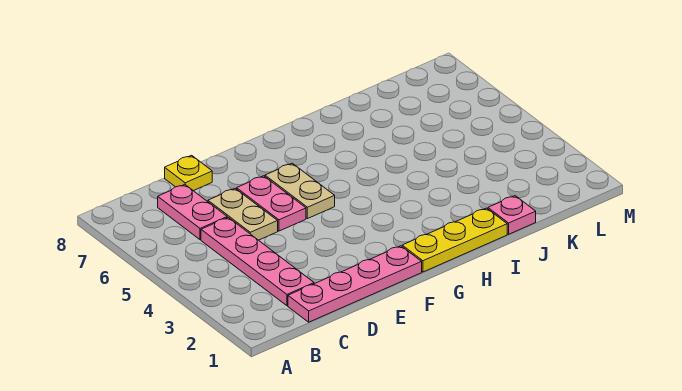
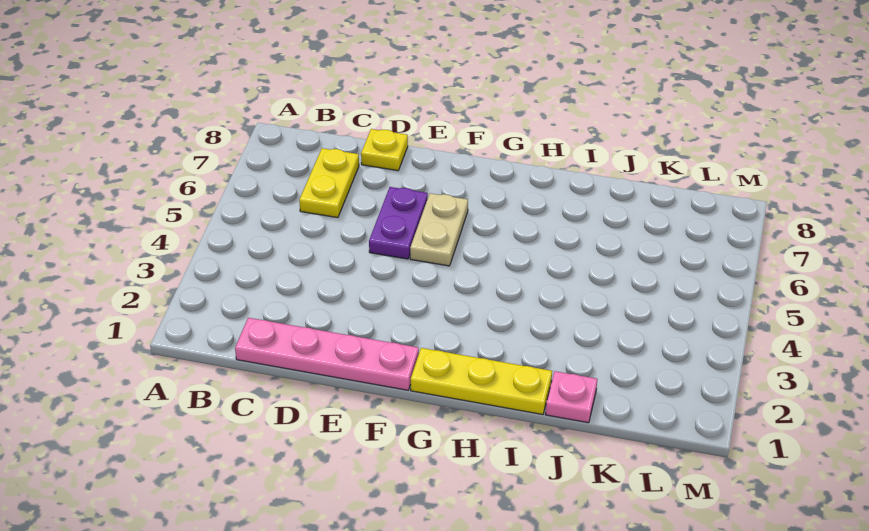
pink 1x4 plate [201,218,314,306] -> none
pink 1x2 plate [158,184,227,240] -> yellow 1x2 plate [299,148,359,218]
tan 1x2 plate [208,189,278,240] -> none
pink 1x2 plate [237,176,306,231] -> purple 1x2 plate [369,187,428,259]

